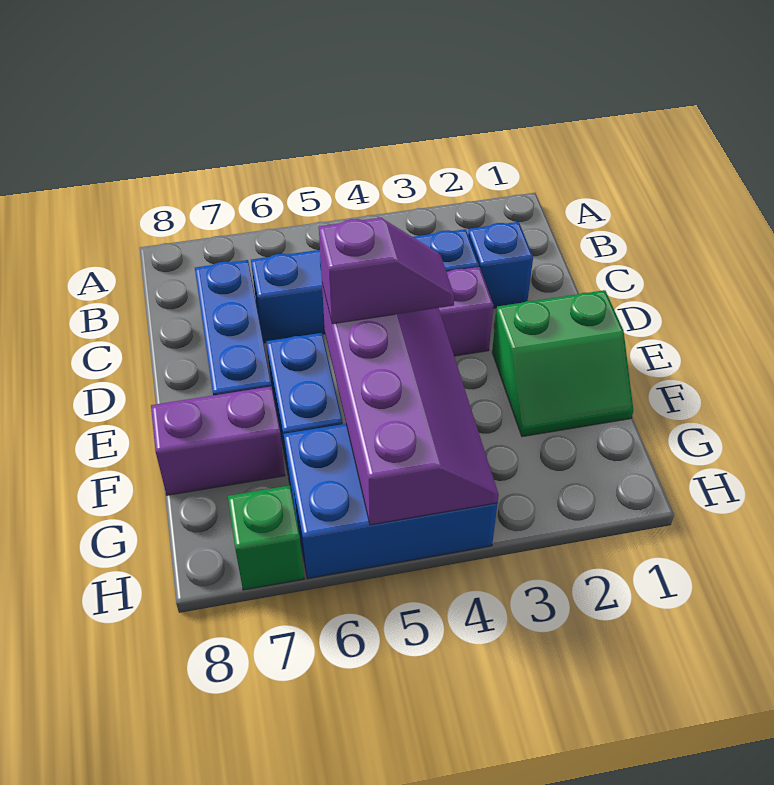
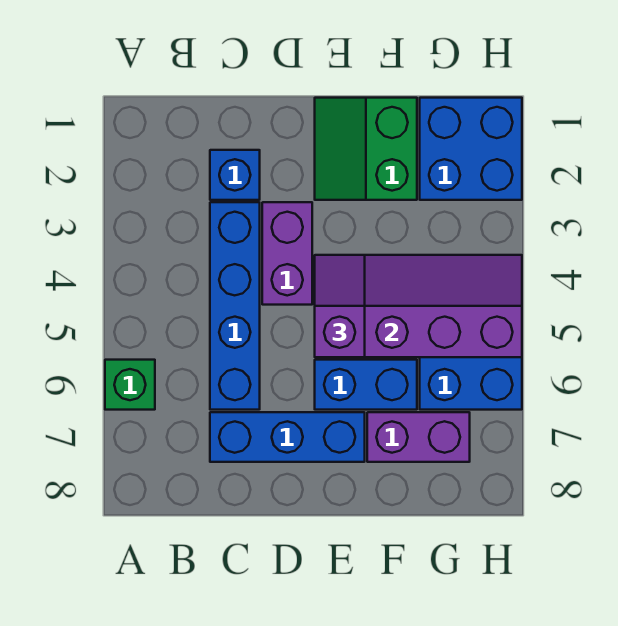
green 2x2 slope [492,290,633,437] -> green 2x2 slope turned to [315,98,417,200]
purple 1x2 brick [151,386,285,495] -> purple 1x2 brick turned to [367,412,470,462]
none -> blue 2x2 brick [420,98,522,200]
green 1x1 brick [228,485,304,590] -> green 1x1 brick moved to [105,360,155,410]

